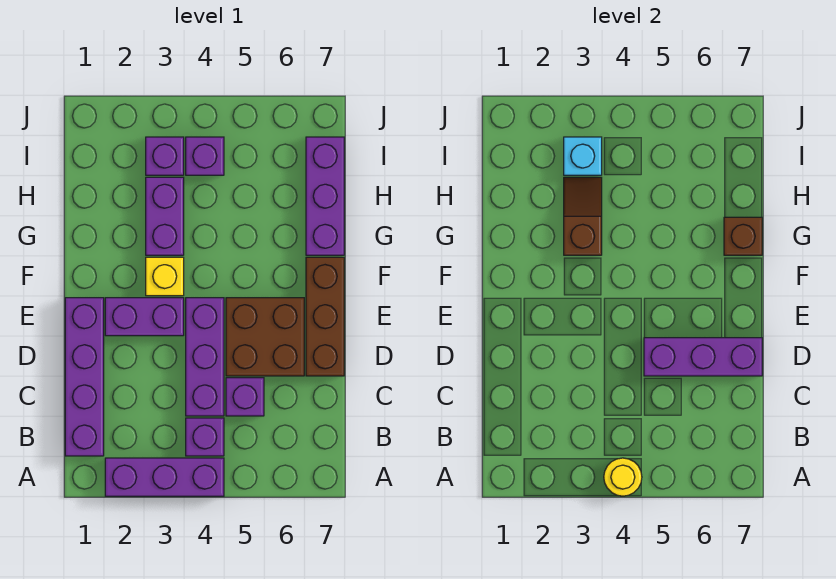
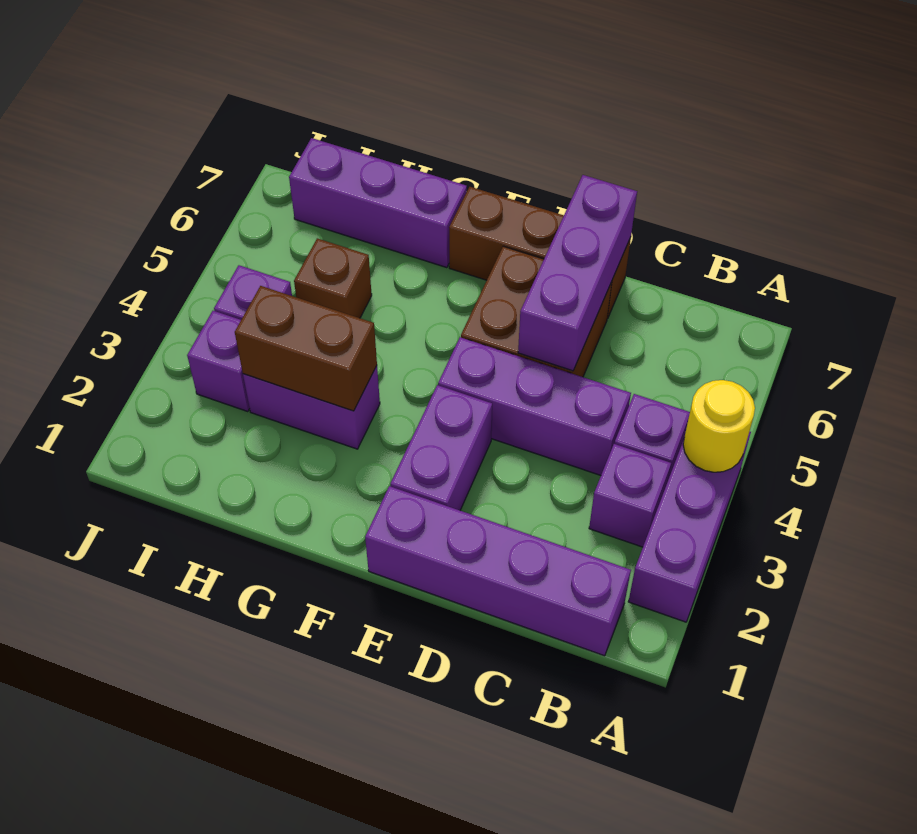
purple 1x1 brick [226,378,264,416] -> purple 1x1 brick moved to [589,444,671,547]
yellow 1x1 brick [146,257,184,296] -> none
brown 1x2 slope [564,177,602,255] -> brown 1x2 brick [235,286,377,411]
brown 1x1 brick [724,217,762,255] -> brown 1x1 brick moved to [294,238,372,318]
cyan 1x1 brick [564,137,602,175] -> none

